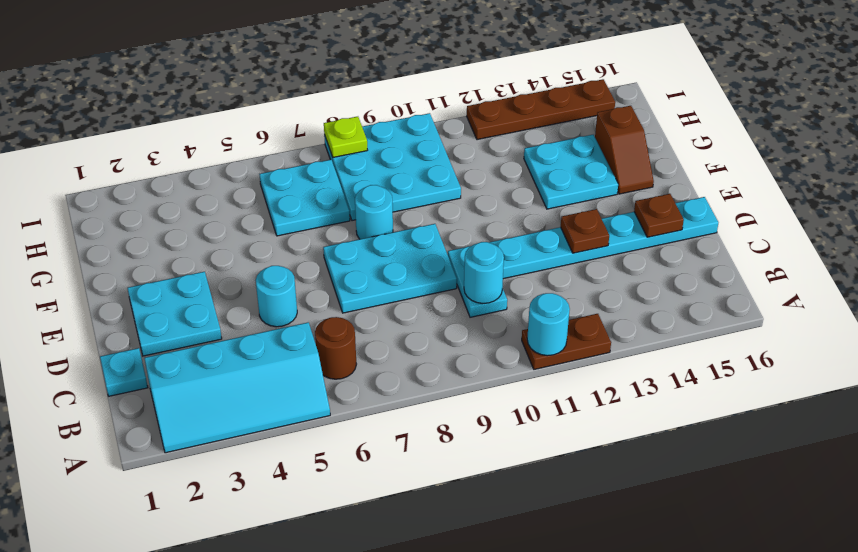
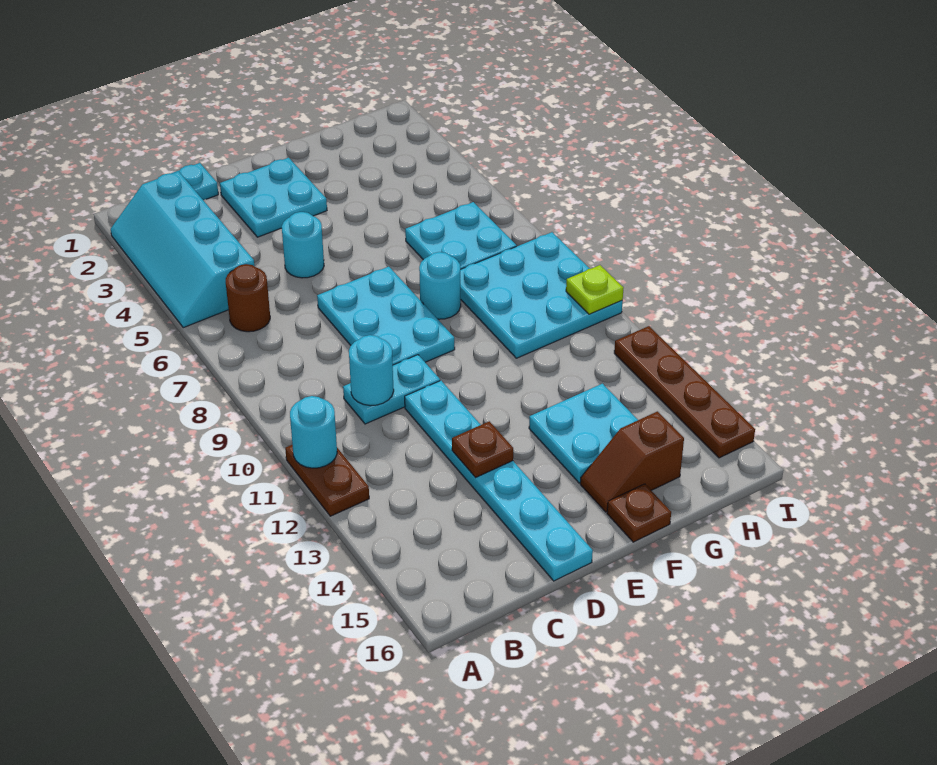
brown 1x1 plate [634,194,684,237] -> brown 1x1 plate moved to [607,484,671,542]
lime 1x1 plate [324,117,367,157] -> lime 1x1 plate moved to [566,265,623,314]

